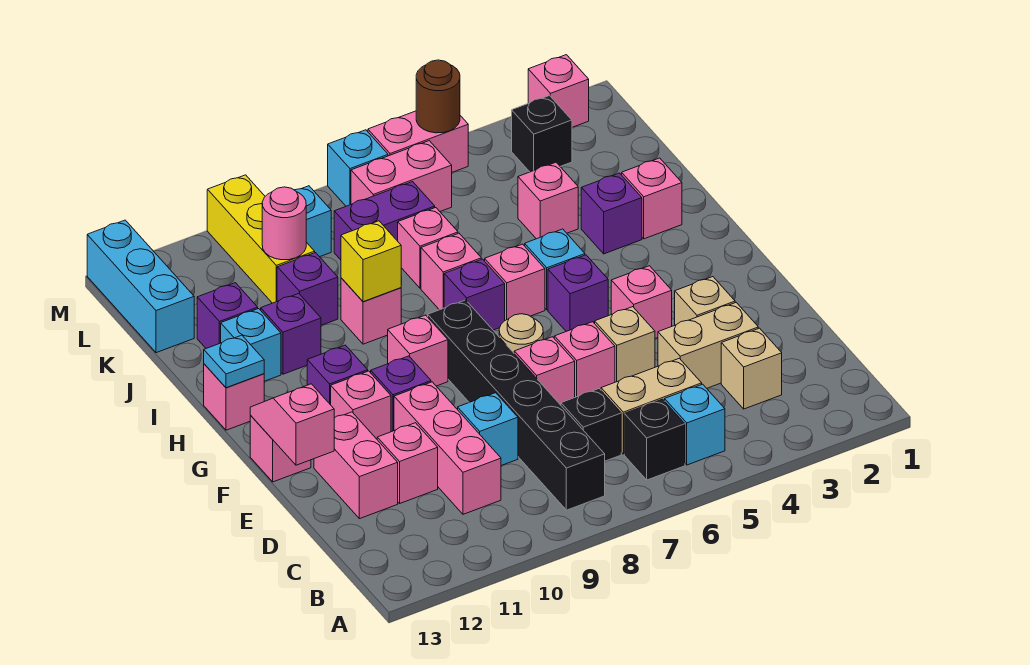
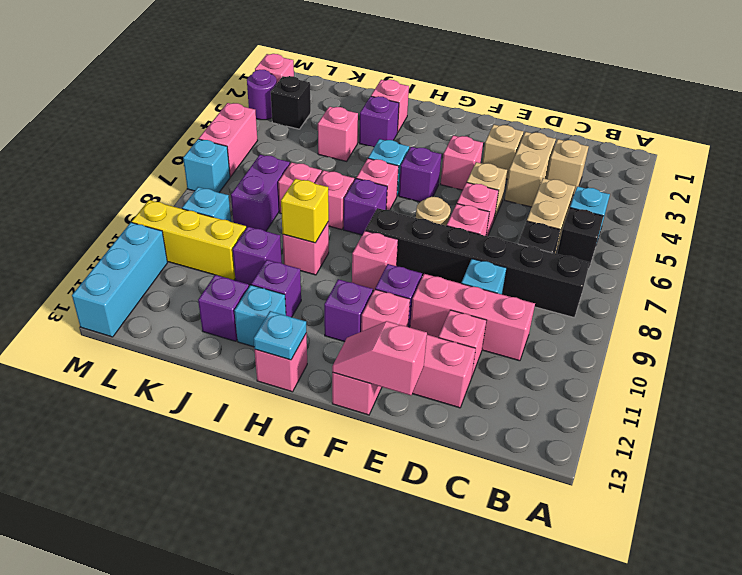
pink 1x1 round brick [262,187,306,260] -> none
cyan 1x3 brick [87,220,194,353] -> cyan 1x3 brick turned to [72,223,167,337]
pink 1x2 brick [351,141,452,211] -> none
none -> purple 1x1 round brick [247,70,277,120]
brown 1x1 round brick [416,60,460,133] -> none

